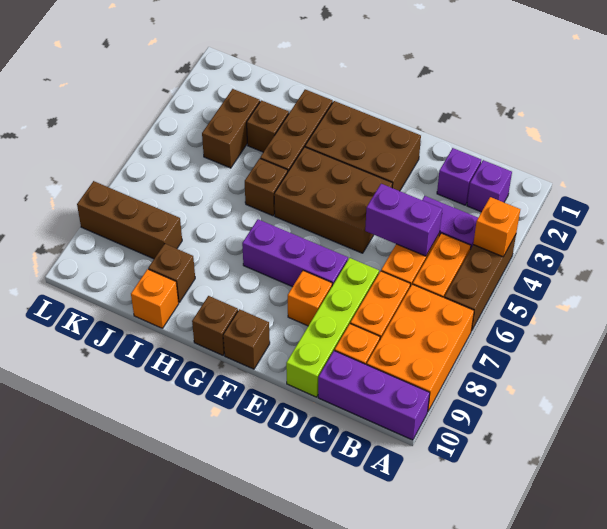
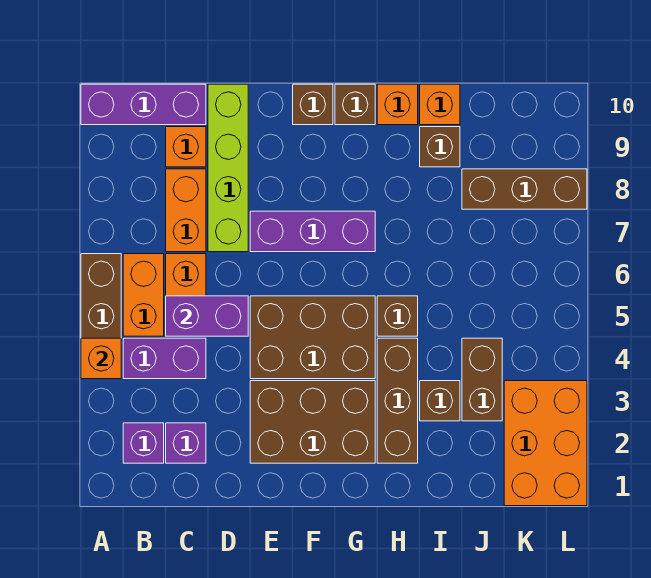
orange 2x3 brick [367,284,474,411] -> orange 2x3 brick moved to [504,381,587,506]
orange 1x1 brick [288,271,332,326] -> orange 1x1 brick moved to [377,84,418,125]

